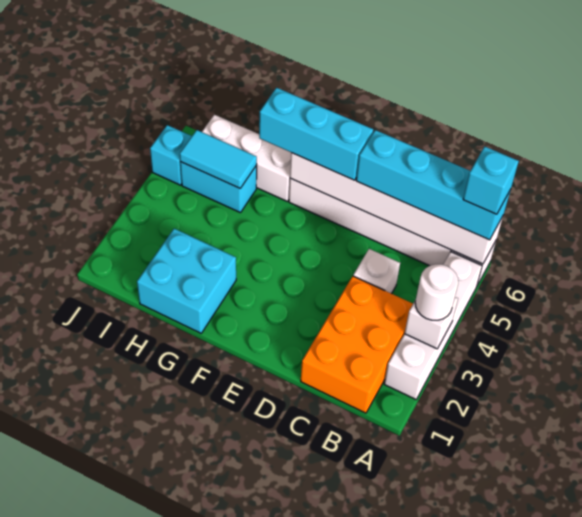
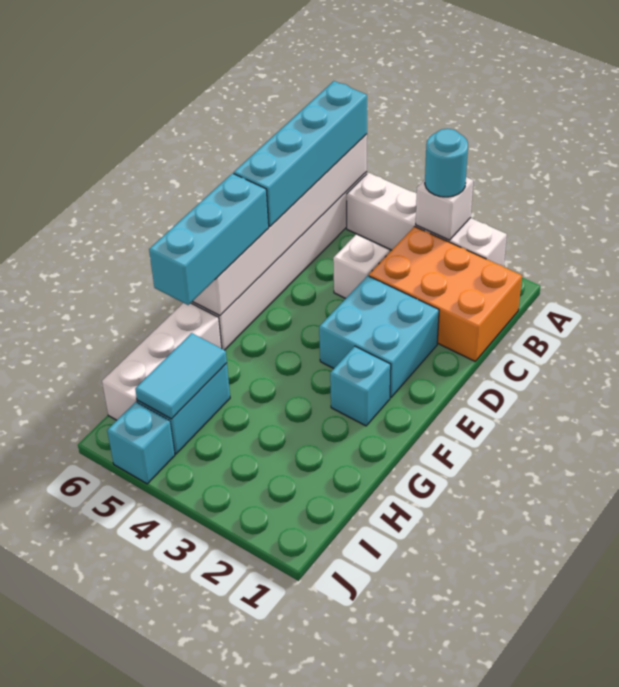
white 1x1 round brick [415,264,458,320] -> cyan 1x1 round brick [425,129,468,197]
cyan 1x1 brick [463,146,519,214] -> cyan 1x1 brick moved to [330,346,391,426]
cyan 2x2 brick [137,229,236,333] -> cyan 2x2 brick moved to [319,276,439,398]

